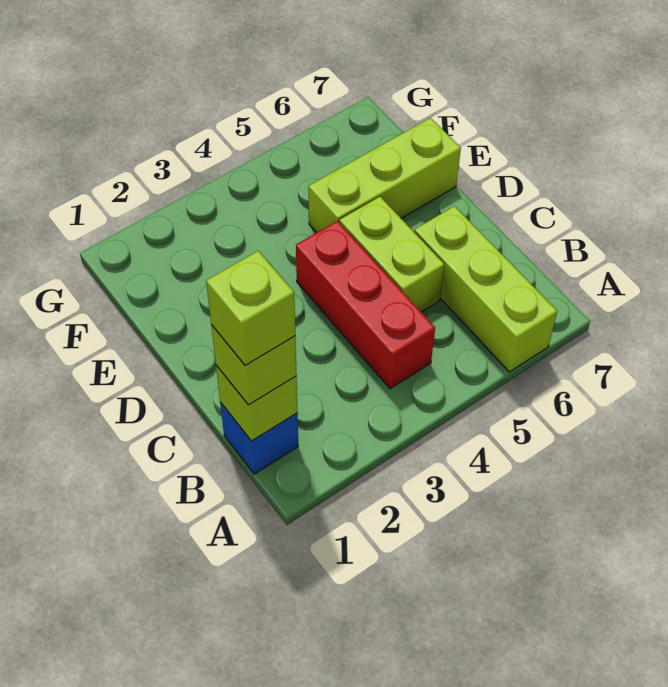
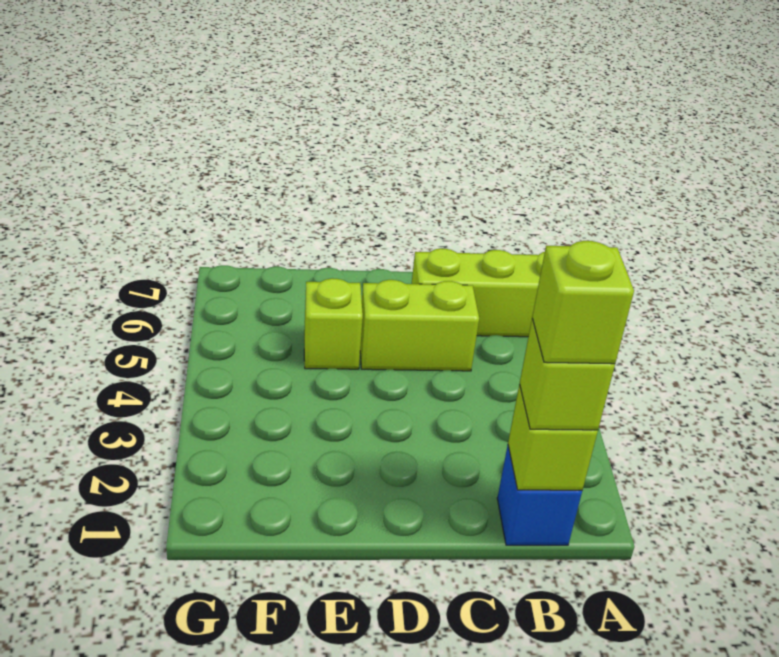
red 1x3 brick [296,221,435,389] -> none
lime 1x3 brick [308,118,461,233] -> lime 1x1 brick [304,278,363,369]

